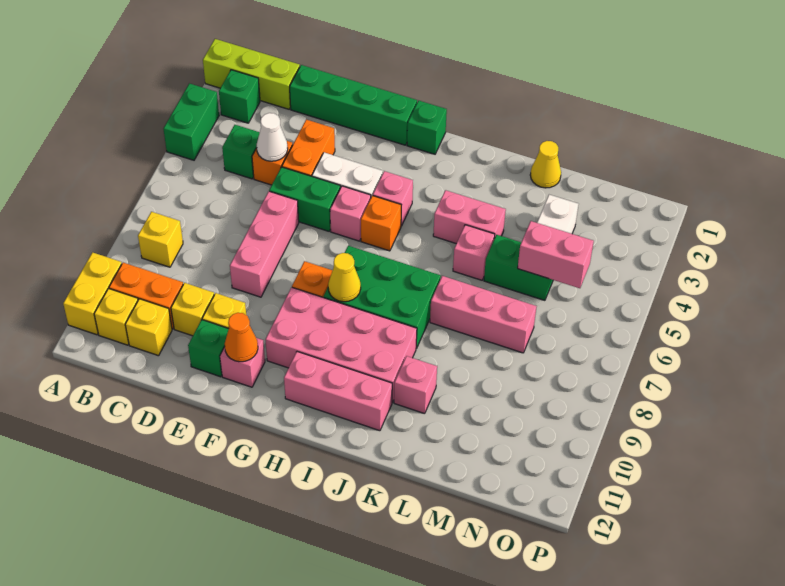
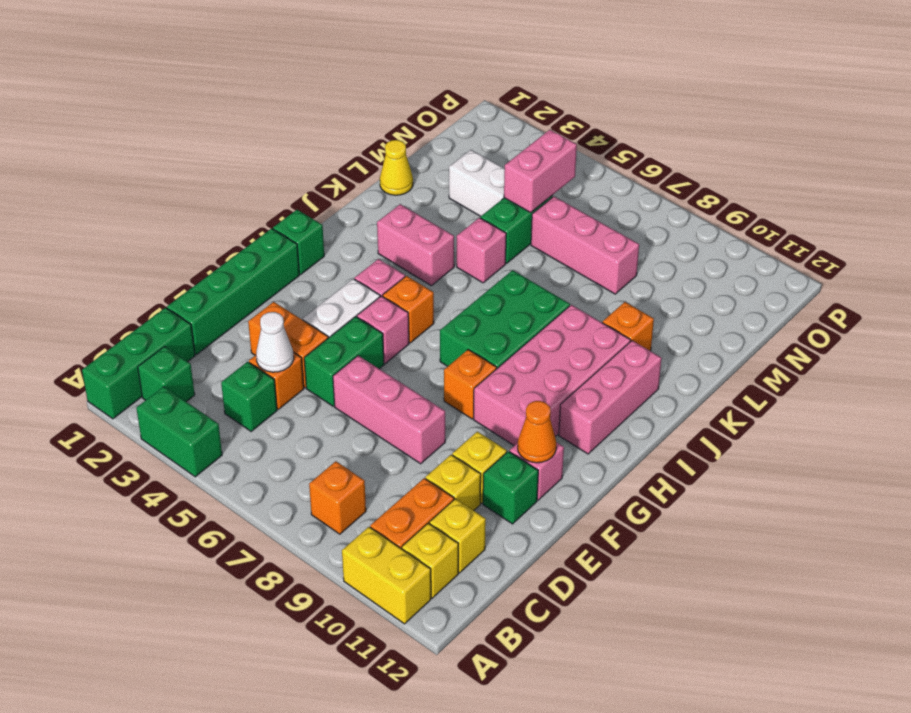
lime 1x3 brick [203,39,300,109] -> green 1x3 brick [82,308,195,419]
yellow 1x1 brick [138,212,183,267] -> orange 1x1 brick [309,461,366,534]
yellow 1x1 cone [328,253,361,302] -> none
pink 1x2 brick [433,190,506,244] -> pink 1x2 brick turned to [377,204,454,286]
pink 1x3 brick [430,276,537,353] -> pink 1x3 brick turned to [531,196,639,294]
pink 1x1 brick [394,356,437,414] -> orange 1x1 brick [602,302,654,351]

